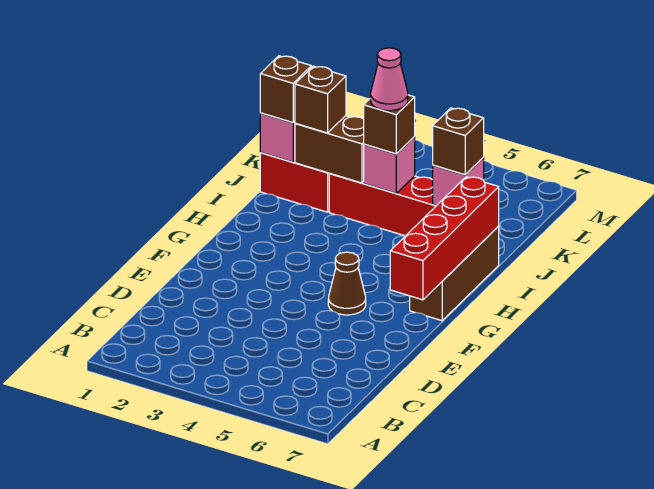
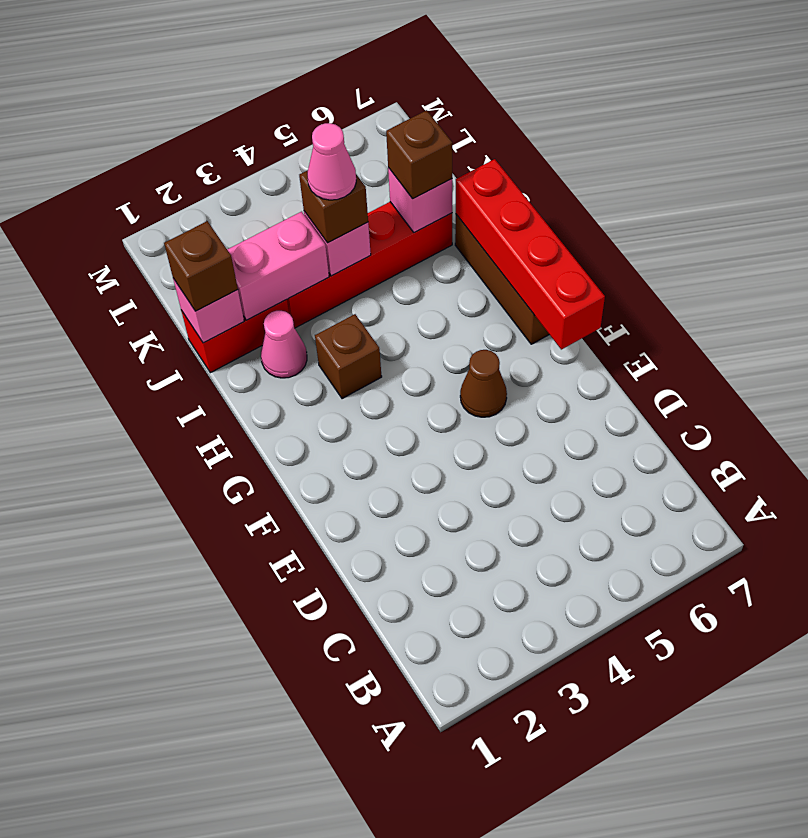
none -> pink 1x1 cone [261,311,307,378]
brown 1x2 brick [295,116,364,183] -> pink 1x2 brick [227,212,329,320]
brown 1x1 brick [295,66,346,133] -> brown 1x1 brick moved to [315,314,382,399]

